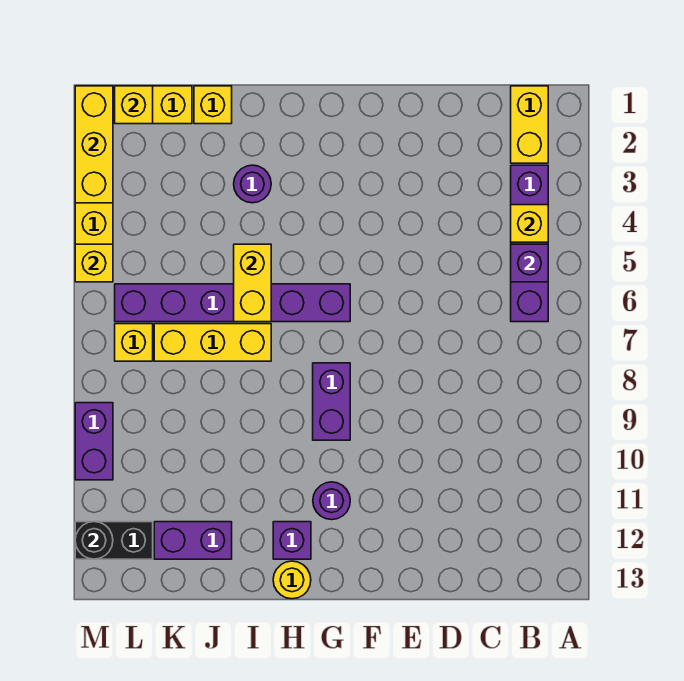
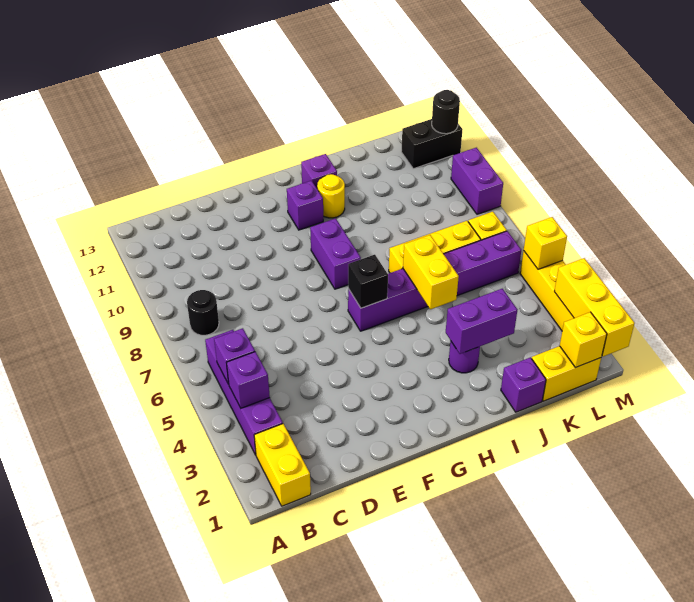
yellow 1x1 brick [511,205,548,242] -> purple 1x1 brick [227,352,270,408]
none -> black 1x1 round brick [187,290,219,335]
none -> black 1x1 brick [348,255,388,308]
purple 1x1 round brick [313,482,350,520] -> purple 1x1 brick [287,181,323,230]
yellow 1x1 round brick [273,561,311,599] -> yellow 1x1 round brick moved to [317,174,345,218]
yellow 1x1 brick [194,86,232,124] -> purple 1x1 brick [501,357,546,412]
purple 1x2 brick [154,522,232,559] -> purple 1x2 brick moved to [446,289,517,354]

